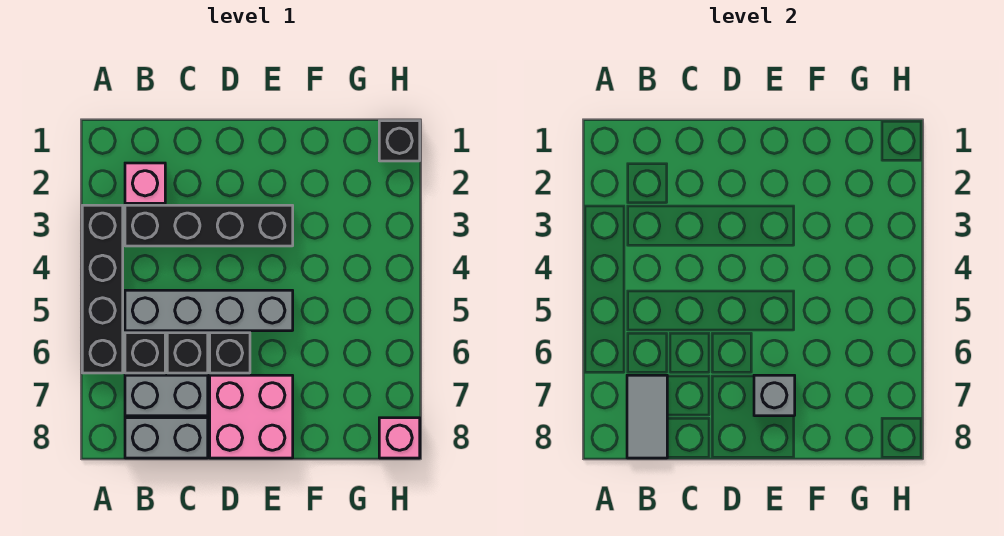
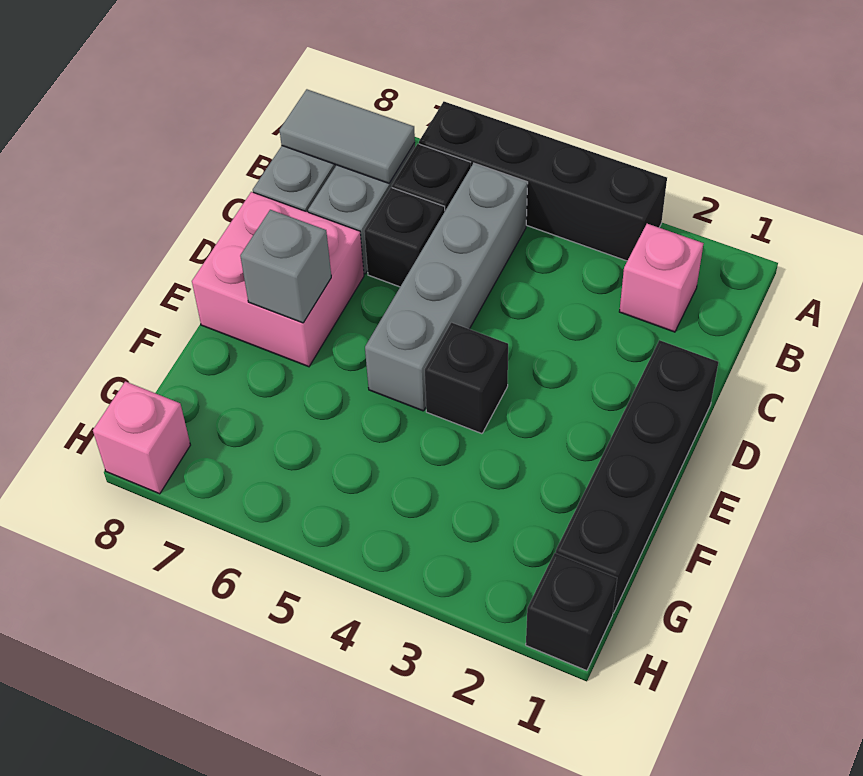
black 1x4 brick [125,205,293,246] -> black 1x4 brick moved to [556,340,718,613]
black 1x1 brick [210,333,250,373] -> black 1x1 brick moved to [425,323,508,434]

